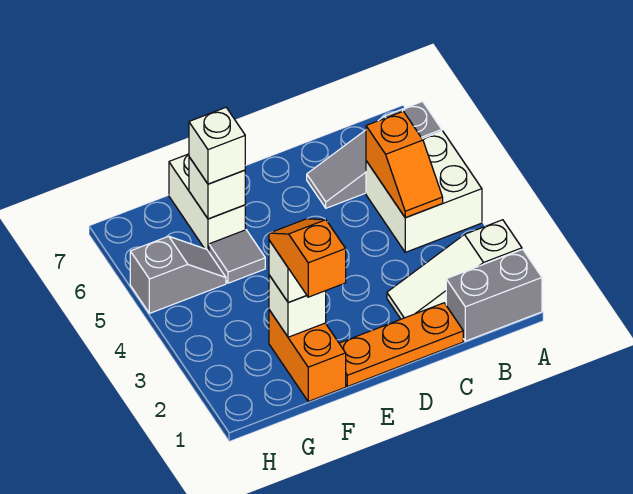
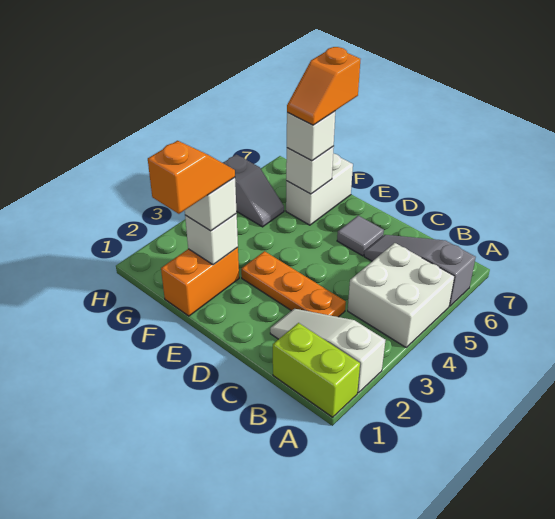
grey 1x2 brick [446,249,542,341] -> lime 1x2 brick [273,323,360,417]
orange 1x2 slope [366,111,443,218] -> orange 1x2 slope moved to [287,47,360,125]
orange 1x3 plate [339,303,463,387] -> orange 1x3 plate moved to [241,251,346,317]
grey 1x1 tile [209,230,265,283] -> grey 1x1 tile moved to [337,215,384,256]

